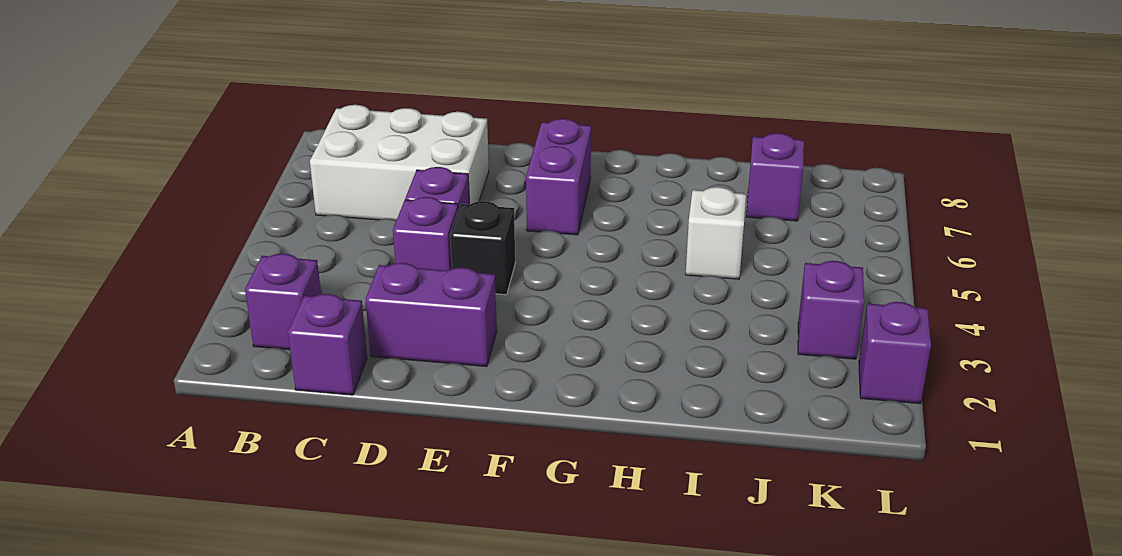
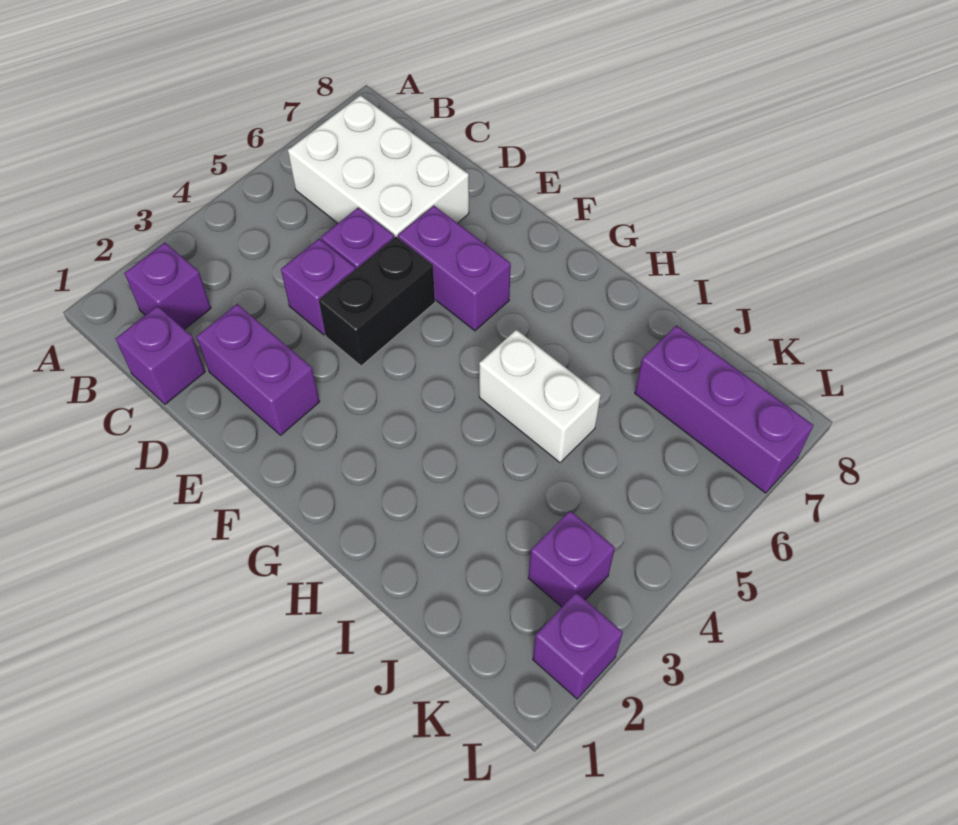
black 1x1 brick [450,201,515,295] -> black 1x2 brick [319,237,435,366]
purple 1x2 brick [526,119,591,235] -> purple 1x2 brick turned to [398,206,511,331]
white 1x1 brick [686,187,746,279] -> white 1x2 brick [479,330,601,462]
purple 1x1 brick [746,133,804,221] -> purple 1x3 brick [635,325,813,493]

